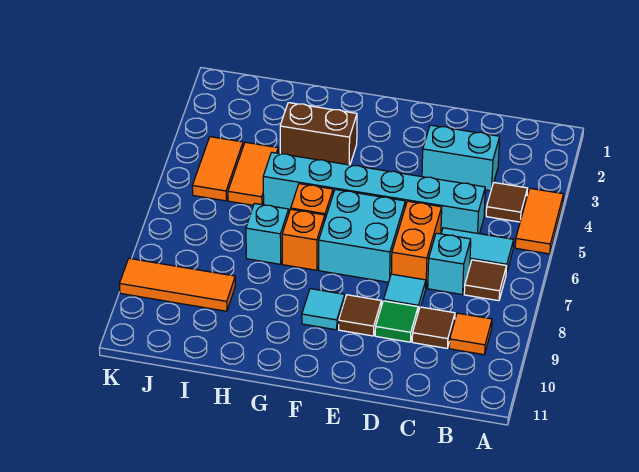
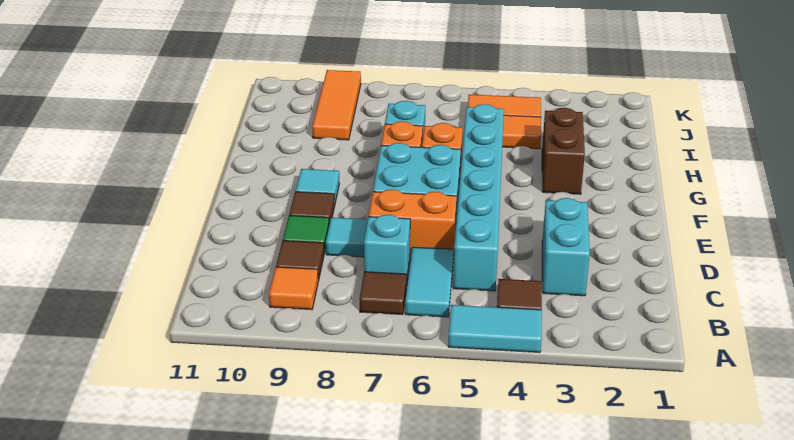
orange 1x2 tile [515,188,564,254] -> cyan 1x2 tile [448,305,542,352]

